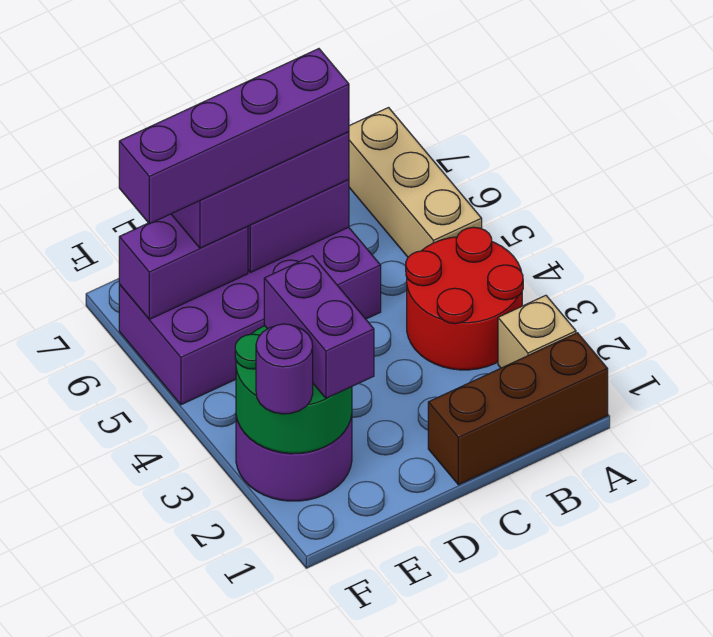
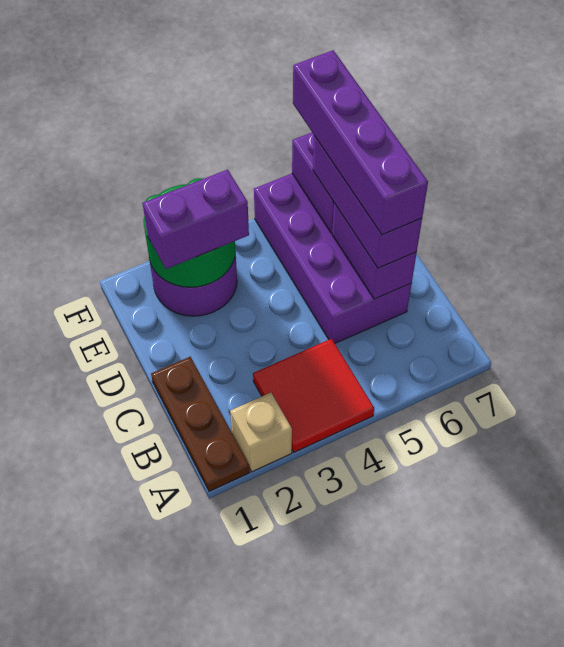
brown 1x3 brick [428,333,608,485] -> brown 1x3 plate [151,357,250,491]
red 2x2 round brick [406,227,523,370] -> red 2x2 tile [253,339,374,452]
tan 1x3 brick [349,108,482,257] -> none
purple 1x1 round brick [256,324,313,414] -> none

